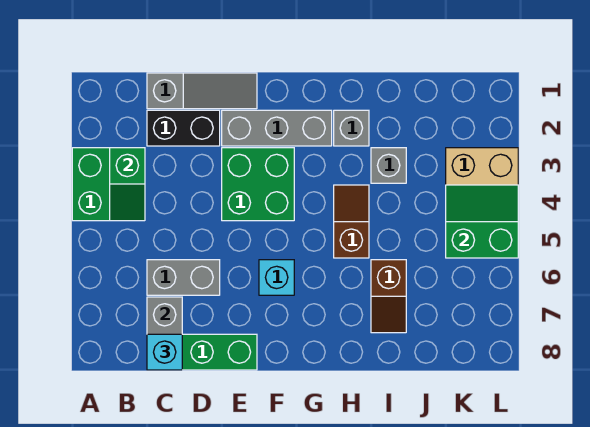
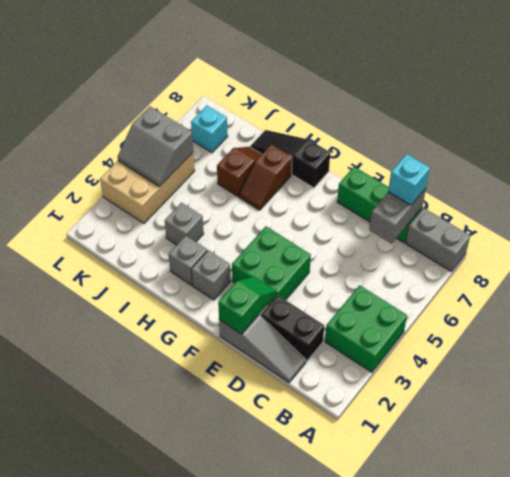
green 1x2 slope [110,148,145,221] -> green 1x2 slope moved to [218,276,277,334]
grey 1x3 slope [147,73,257,109] -> grey 1x3 slope turned to [219,315,306,383]
grey 1x2 brick [147,260,220,295] -> grey 1x2 brick moved to [406,208,470,272]
grey 1x3 brick [222,110,332,146] -> grey 1x1 brick [191,250,231,300]
cyan 1x1 brick [259,260,294,295] -> cyan 1x1 brick moved to [191,106,228,153]
none -> black 1x3 slope [250,130,330,188]
brown 1x2 slope [334,185,369,258] -> brown 1x2 slope moved to [239,144,292,210]
green 2x2 slope [446,185,518,258] -> grey 2x2 slope [118,106,193,187]

